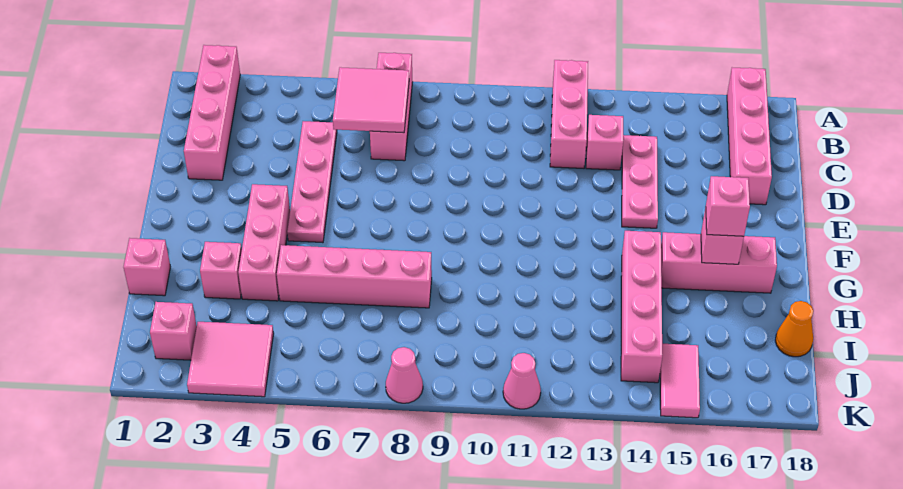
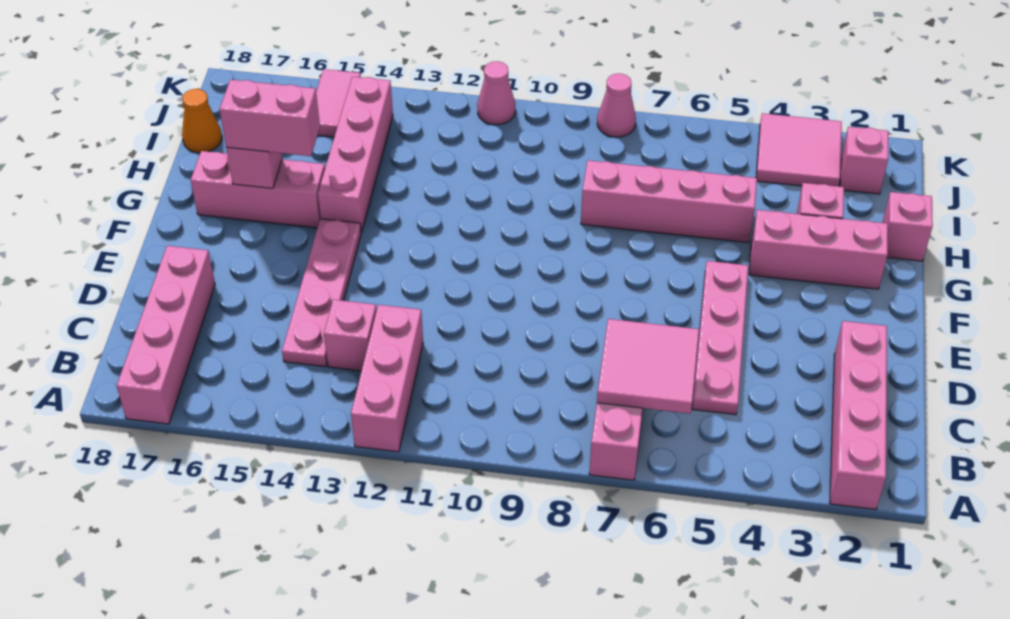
pink 1x3 plate [622,135,658,228] -> pink 1x4 plate [282,219,361,367]
pink 1x3 brick [238,184,290,301] -> pink 1x3 brick turned to [749,210,888,289]
pink 1x1 brick [706,176,750,236] -> pink 1x2 brick [220,80,320,156]

